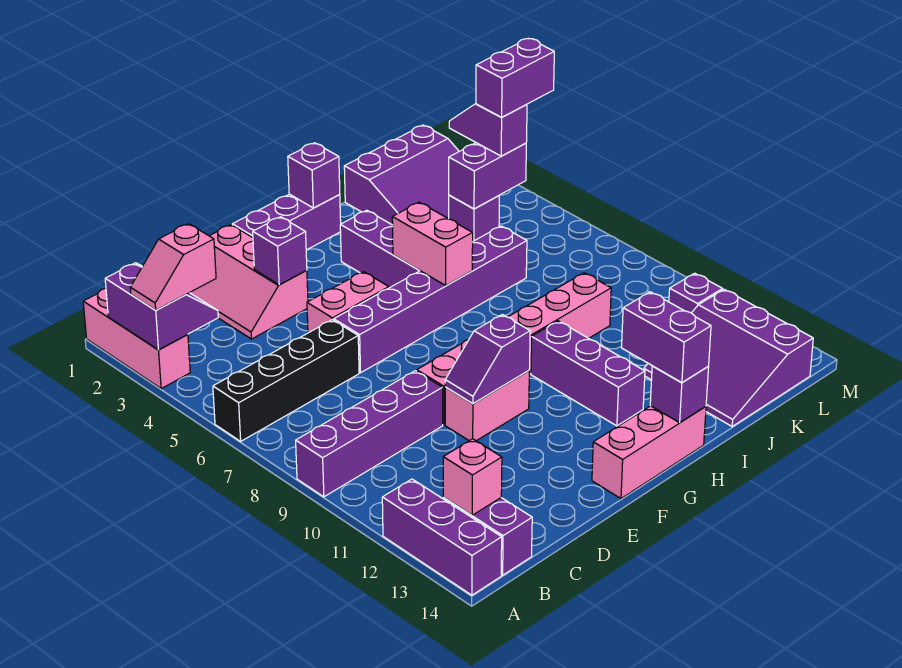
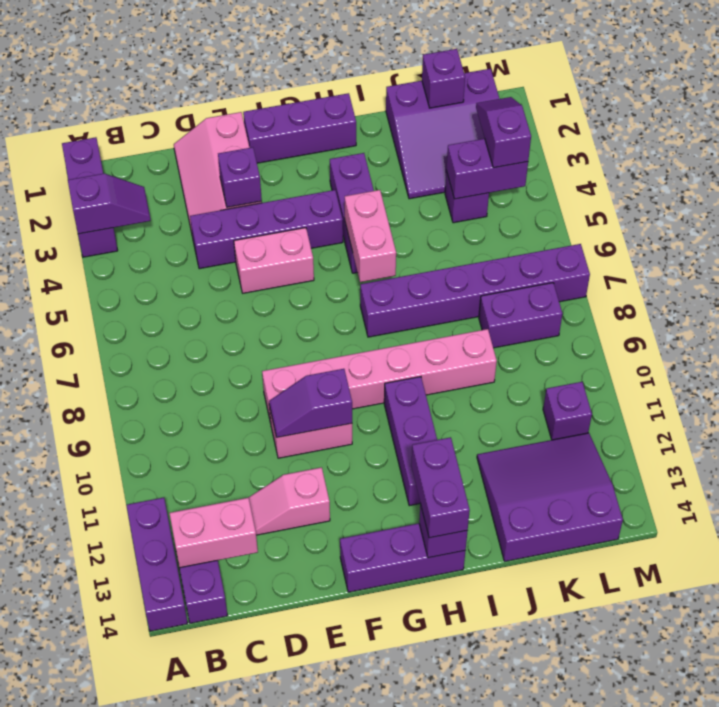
pink 1x3 brick [83,288,190,388] -> purple 1x3 brick [62,137,118,257]
purple 2x2 slope [105,263,218,350] -> purple 1x2 slope [68,173,151,234]
pink 1x2 slope [130,224,216,310] -> pink 1x2 slope moved to [248,467,330,535]
black 1x4 brick [213,320,359,441] -> none
purple 1x4 brick [296,371,443,497] -> purple 1x4 brick moved to [190,190,343,269]
pink 1x1 brick [443,439,502,515] -> pink 1x2 brick [169,498,258,568]
purple 1x6 brick [334,226,527,373] -> purple 1x6 brick moved to [360,244,590,337]
pink 1x3 brick [592,406,706,498] -> purple 1x3 brick [340,523,465,592]
purple 1x1 brick [288,143,340,208] -> purple 1x1 brick moved to [422,49,465,108]
purple 3x3 slope [644,289,813,426] -> purple 3x3 slope turned to [477,433,623,561]
purple 1x2 brick [476,38,554,117] -> purple 1x2 brick moved to [479,283,562,348]

